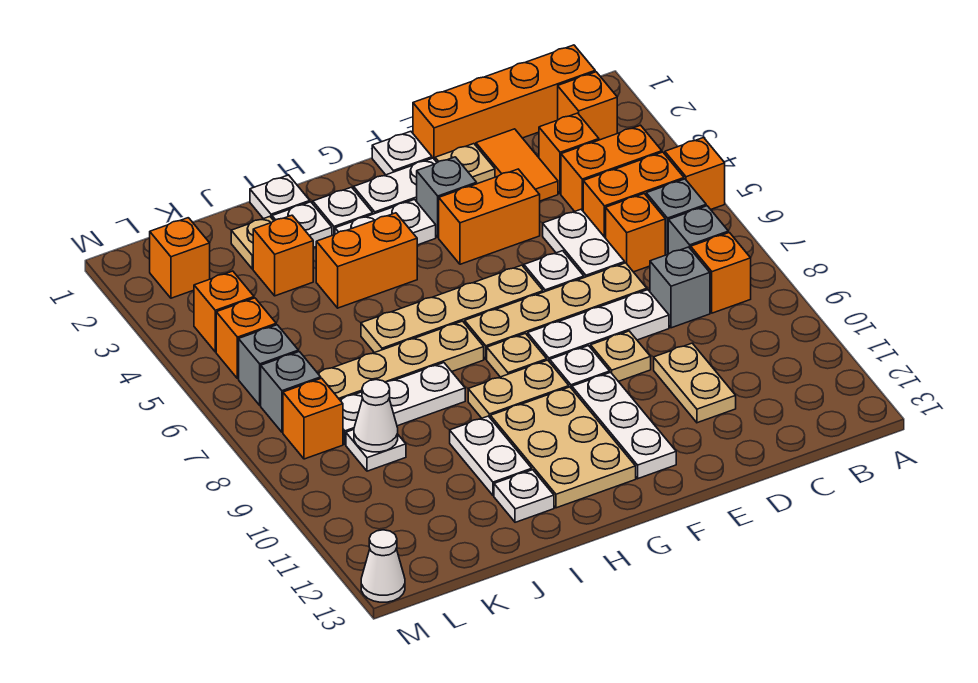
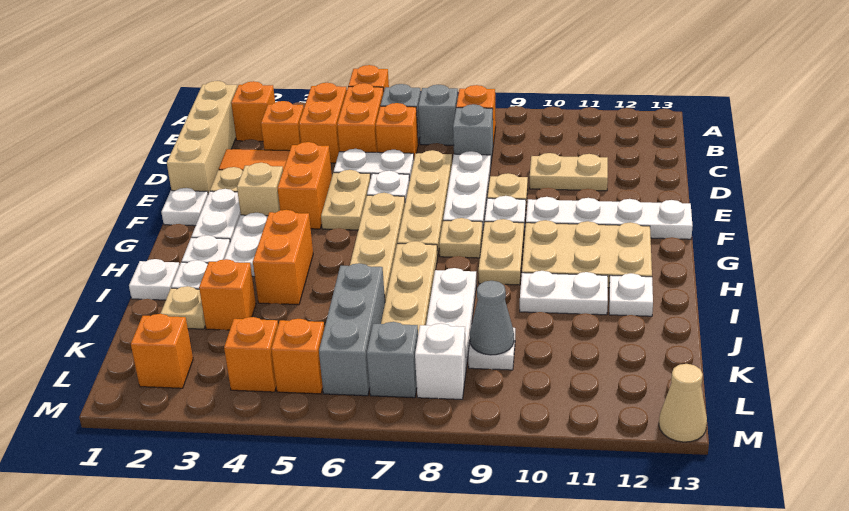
orange 1x4 brick [413,45,595,160] -> tan 1x4 brick [167,81,237,194]
none -> tan 1x2 plate [321,170,371,230]
grey 1x1 brick [417,157,477,237] -> tan 1x1 brick [237,163,283,216]
white 1x3 plate [572,372,676,479] -> white 1x4 plate [526,197,693,239]
white 1x1 cone [354,380,398,452] -> grey 1x1 cone [470,281,514,355]
grey 1x1 brick [239,325,298,405] -> grey 1x3 brick [319,263,385,396]
orange 1x1 brick [283,378,343,459] -> white 1x1 brick [415,323,466,399]
white 1x1 cone [361,530,405,602] -> tan 1x1 cone [659,364,707,442]

